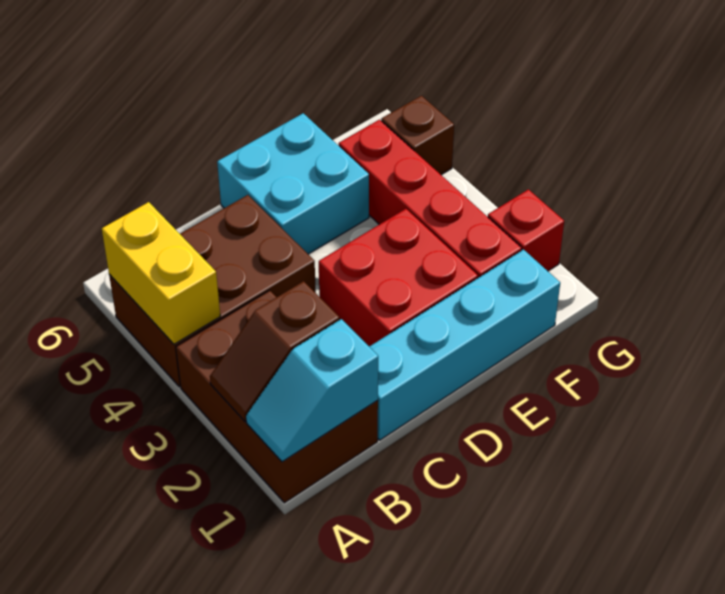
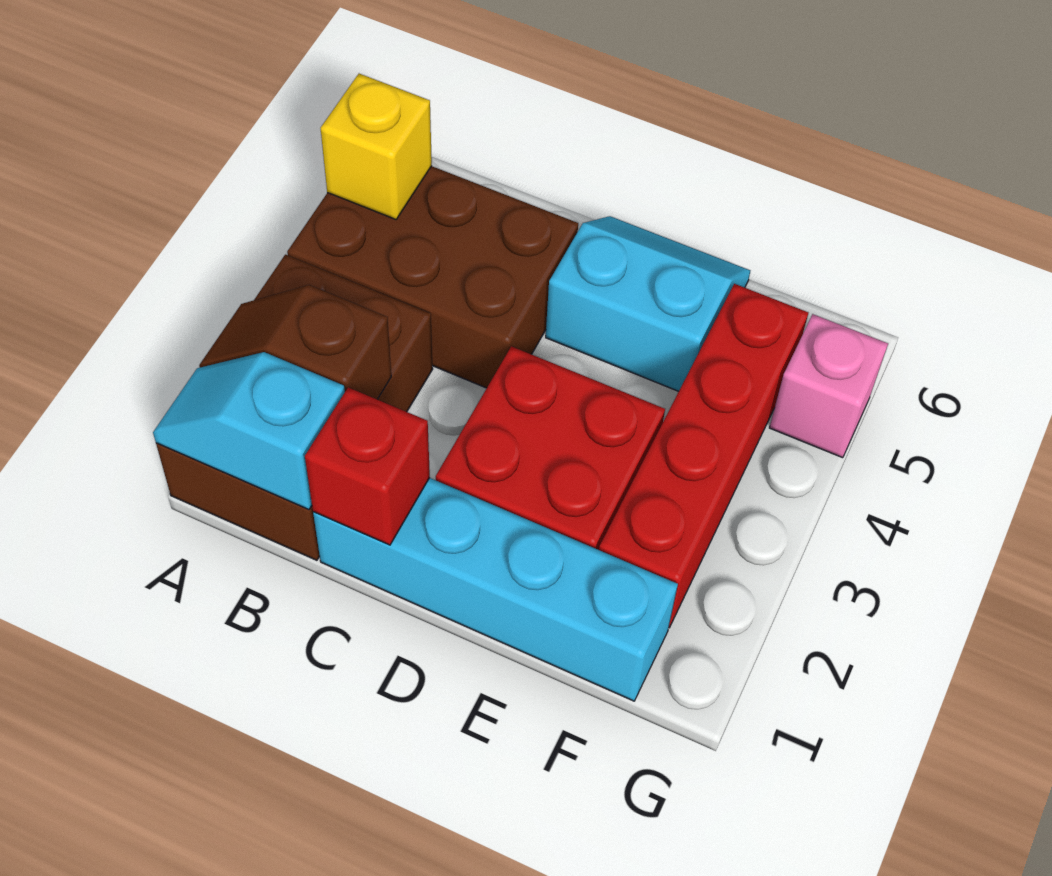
yellow 1x2 brick [102,202,220,344] -> yellow 1x1 brick [321,74,432,220]
cyan 2x2 brick [217,113,369,254] -> cyan 2x2 slope [546,216,750,391]
red 1x1 brick [488,189,564,271] -> red 1x1 brick moved to [305,387,430,545]
brown 1x1 brick [381,96,454,175] -> pink 1x1 brick [769,314,888,458]

